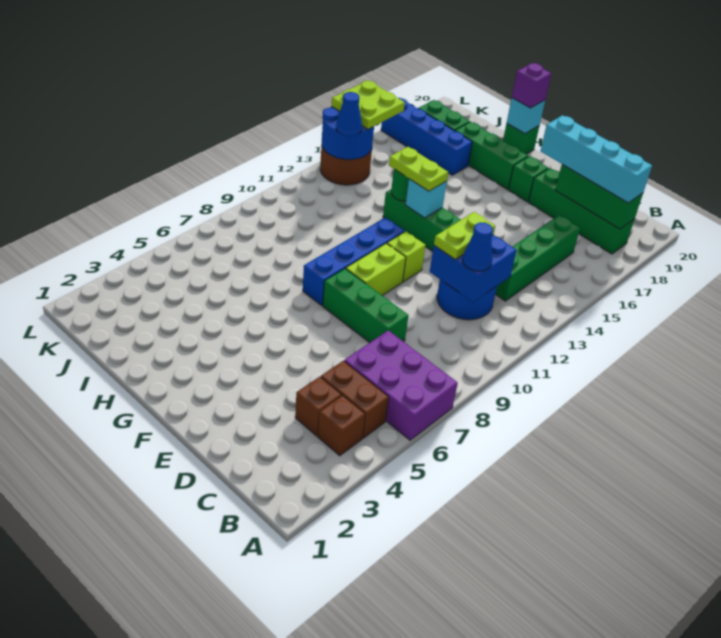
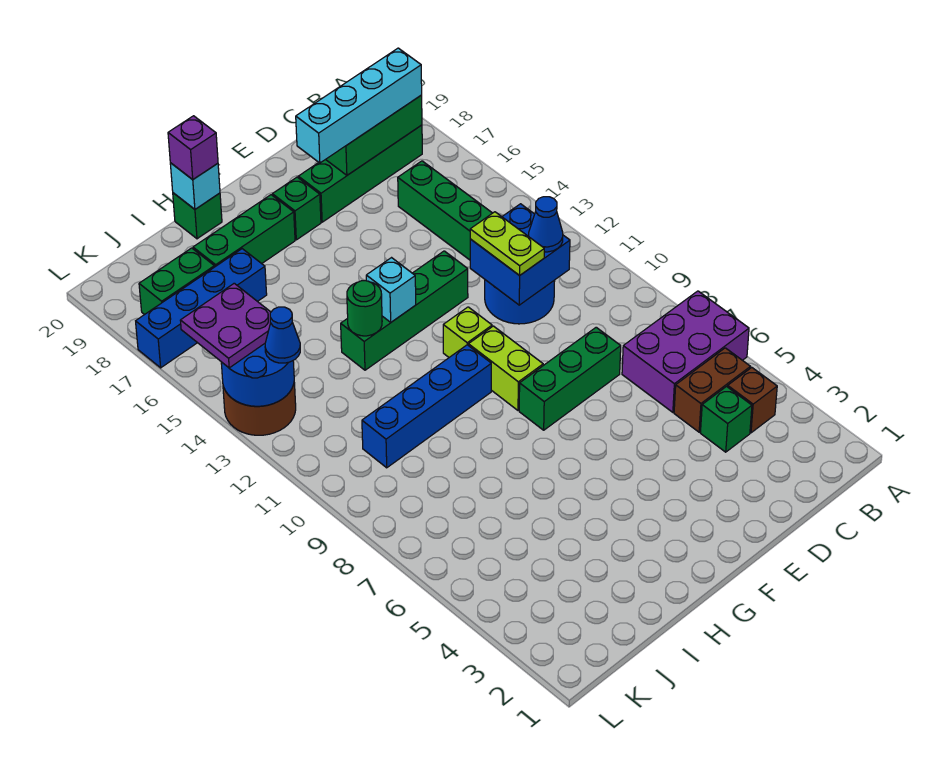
brown 1x1 brick [295,377,341,436] -> green 1x1 brick [700,387,752,452]
blue 1x4 brick [303,217,405,305] -> blue 1x4 brick turned to [362,345,491,468]
lime 1x2 plate [389,147,448,191] -> none
lime 2x2 plate [332,81,405,129] -> purple 2x2 plate [180,283,271,368]

